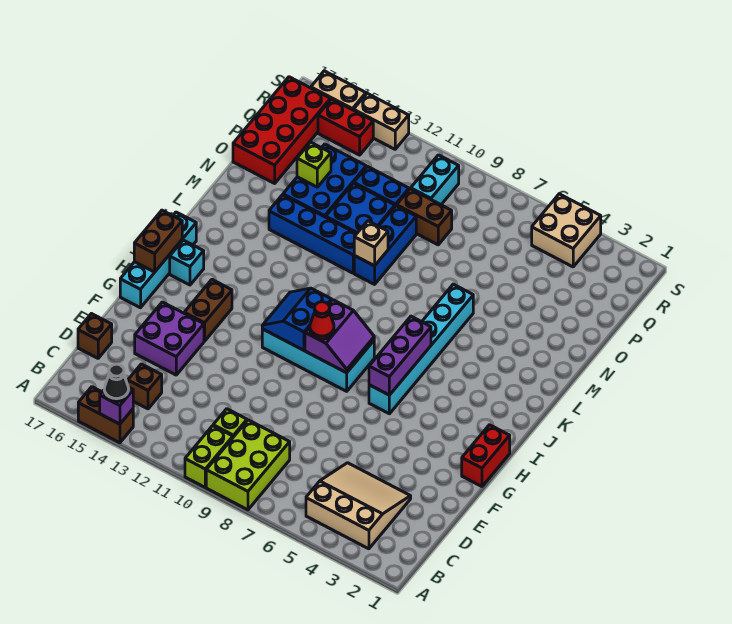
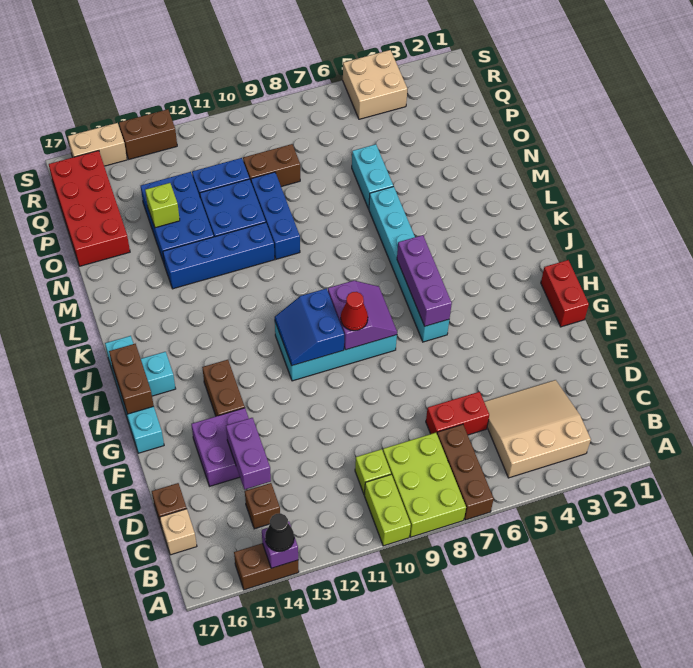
none -> brown 1x3 brick [437,424,494,520]
none -> purple 1x2 brick [226,418,271,489]
tan 1x1 brick [354,221,388,266] -> tan 1x1 brick moved to [160,509,197,555]
cyan 1x2 brick [411,155,459,205] -> cyan 1x2 brick moved to [352,144,393,209]
red 1x2 brick [318,99,373,155] -> red 1x2 brick moved to [426,392,489,435]
tan 1x2 brick [354,93,409,149] -> brown 1x2 brick [119,109,177,159]

